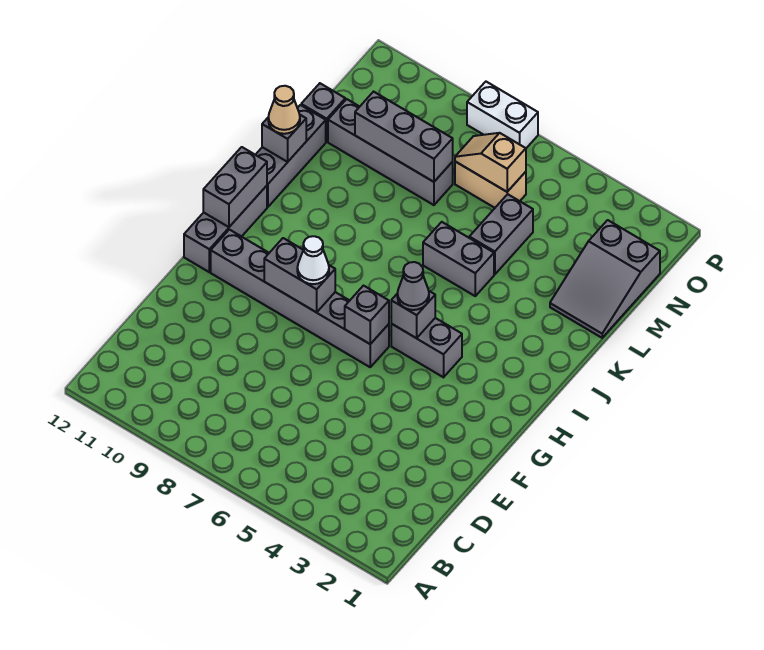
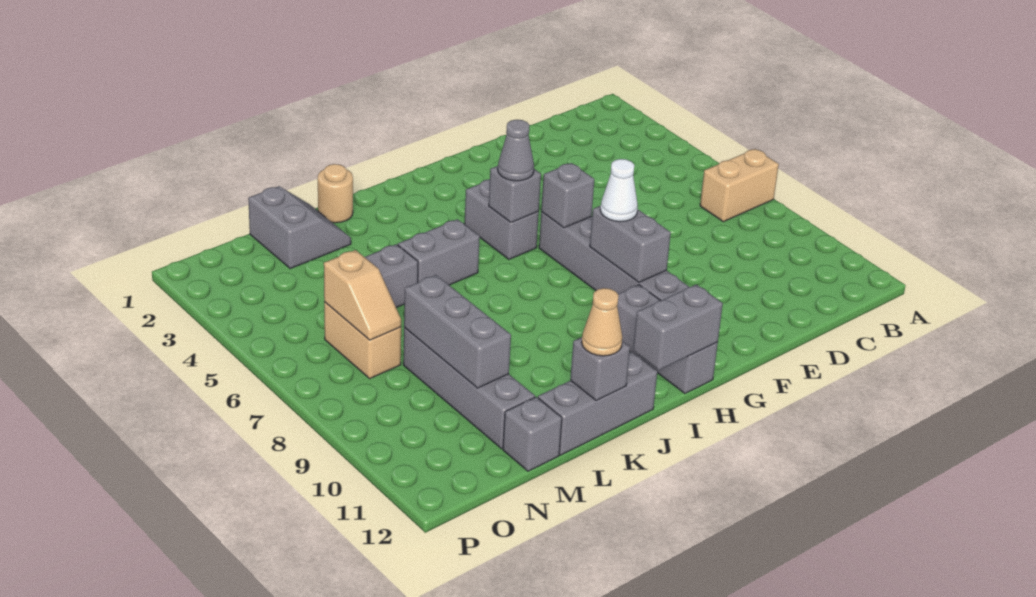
none -> tan 1x2 brick [700,149,779,222]
grey 1x3 brick [184,186,267,272] -> grey 1x3 brick turned to [617,285,718,394]
none -> tan 1x1 round brick [318,164,353,223]
grey 1x2 brick [423,222,494,296] -> grey 1x2 brick turned to [398,219,480,285]
grey 2x3 slope [550,220,660,338] -> grey 2x2 slope [248,186,351,269]
white 1x2 brick [467,82,538,148] -> none

